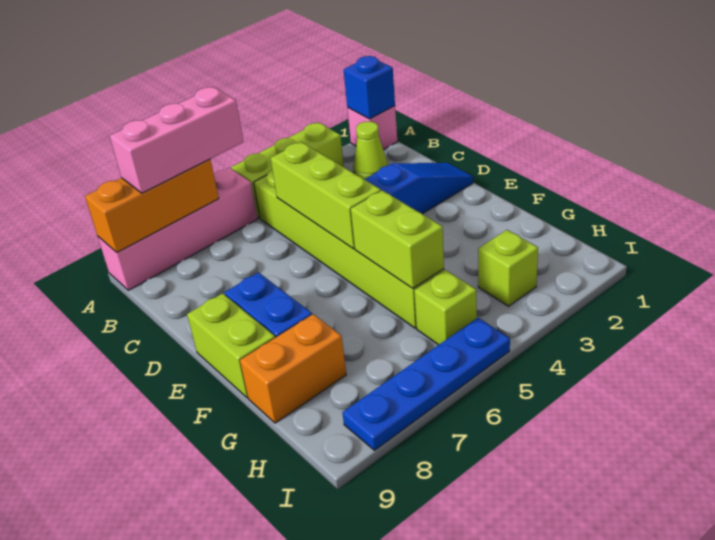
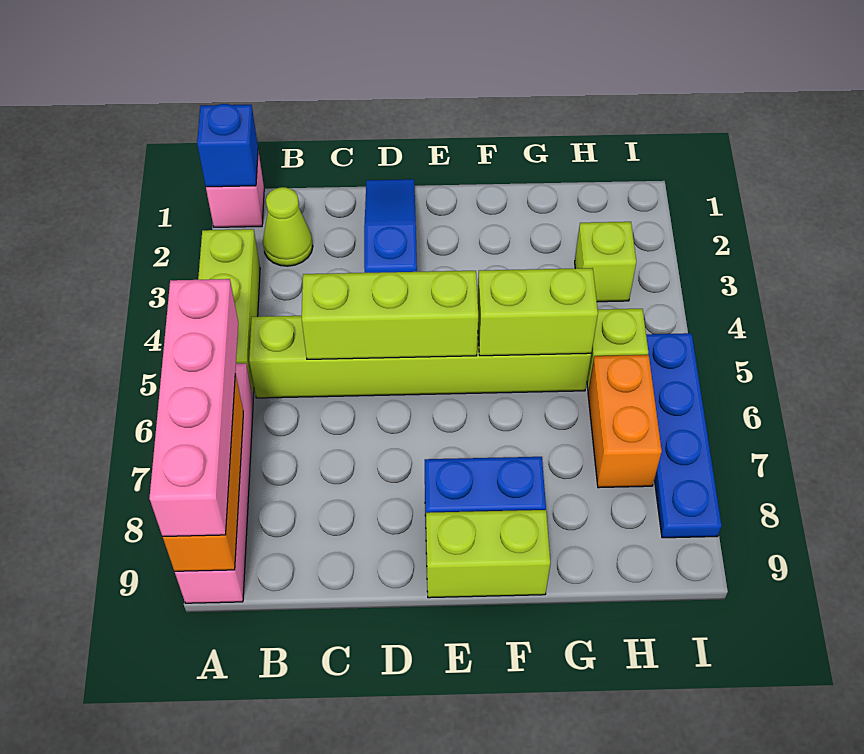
pink 1x3 brick [110,87,244,193] -> pink 1x4 brick [149,279,238,536]
orange 1x2 brick [240,314,346,423] -> orange 1x2 brick moved to [588,355,662,488]

